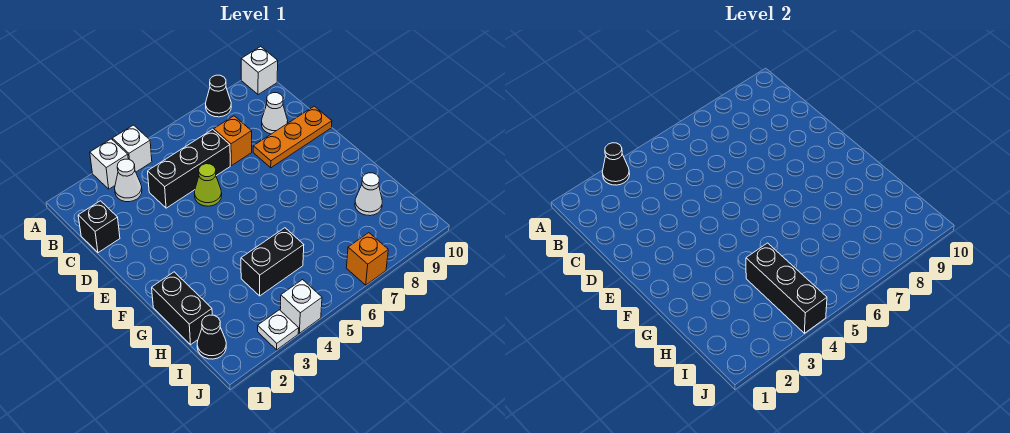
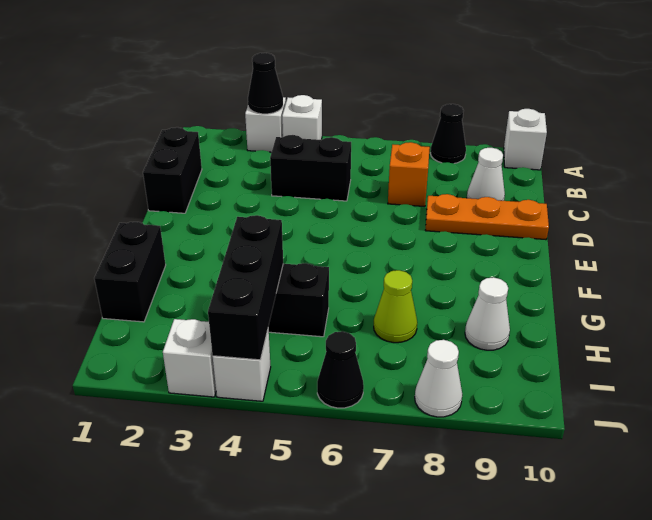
white 1x1 cone [115,159,142,202] -> white 1x1 cone moved to [415,340,462,417]
black 1x1 brick [78,201,120,253] -> black 1x2 brick [143,127,202,213]
black 1x3 brick [148,129,230,208] -> black 1x2 brick [270,135,351,201]
lime 1x1 cone [194,164,222,206] -> lime 1x1 cone moved to [374,270,417,343]
black 1x1 cone [197,315,226,359] -> black 1x1 cone moved to [317,331,364,408]
white 1x1 plate [258,310,299,350] -> white 1x1 brick [163,319,216,397]
orange 1x1 brick [347,233,388,285] -> none

